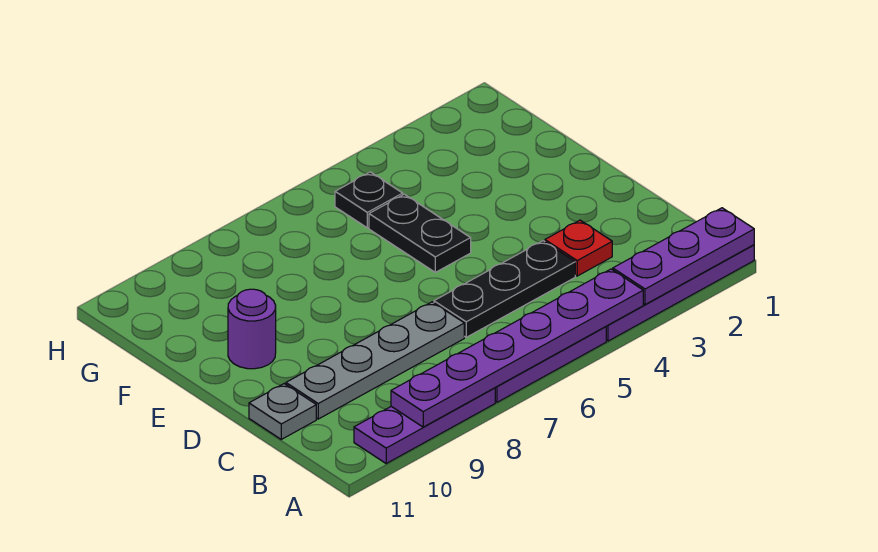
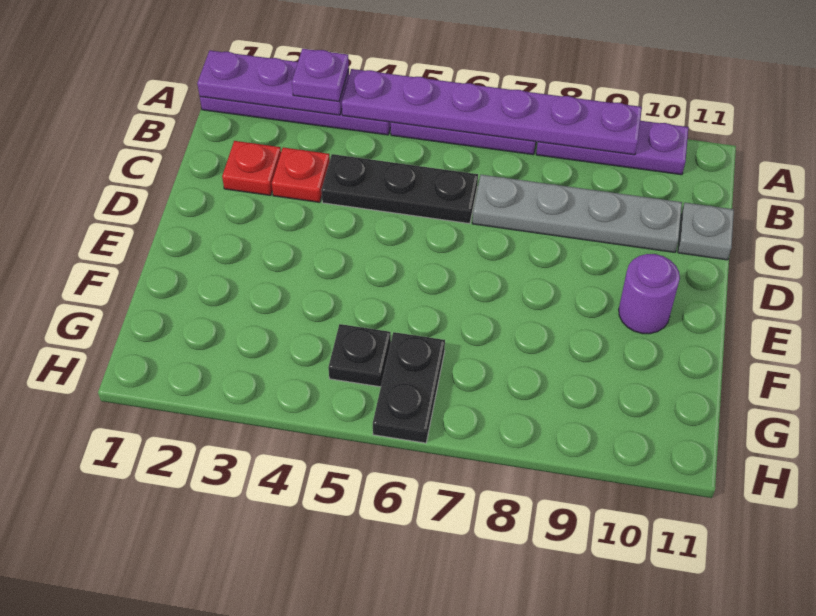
none -> purple 1x1 plate [292,49,349,101]
none -> red 1x1 plate [222,141,281,196]
black 1x2 plate [369,194,471,272] -> black 1x2 plate moved to [373,332,445,443]

